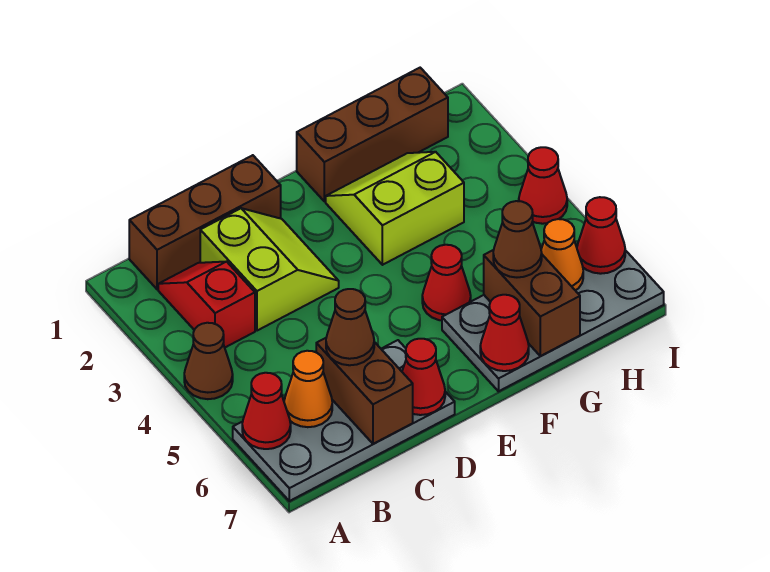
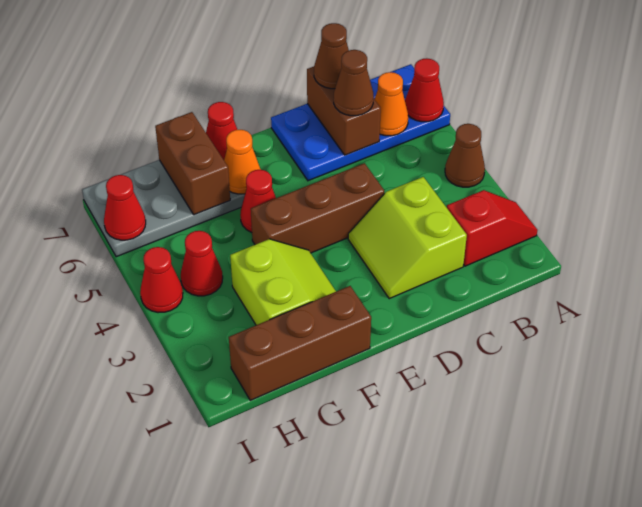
grey 2x4 plate [233,340,455,501] -> blue 2x4 plate [271,64,450,181]
brown 1x3 brick [129,155,281,289] -> brown 1x3 brick moved to [251,163,384,253]
red 1x2 slope [158,262,255,347] -> red 1x2 slope turned to [447,190,538,266]
red 1x1 cone [402,339,445,415] -> red 1x1 cone moved to [181,231,223,296]
lime 2x2 slope [326,152,464,265] -> lime 2x2 slope turned to [230,239,336,325]
brown 1x1 cone [493,201,542,277] -> brown 1x1 cone moved to [314,23,349,89]
orange 1x1 cone [541,219,583,291] -> orange 1x1 cone moved to [224,130,261,194]

